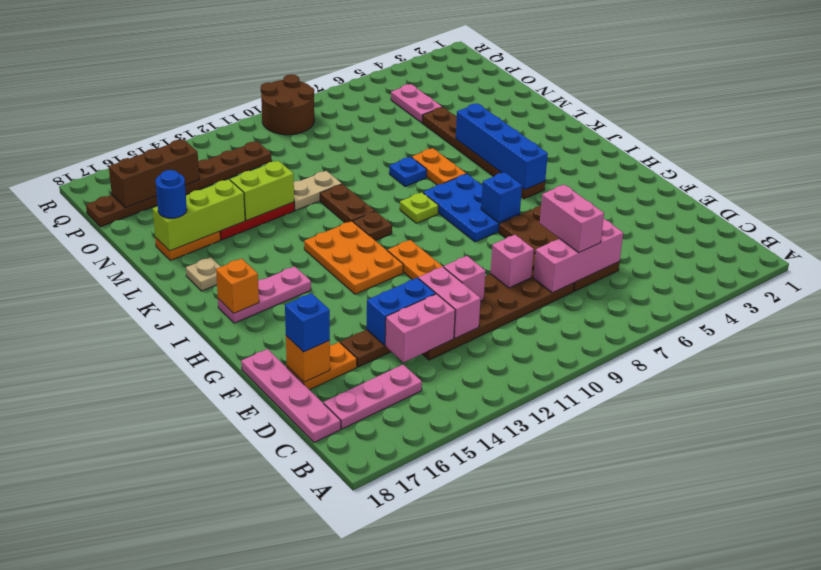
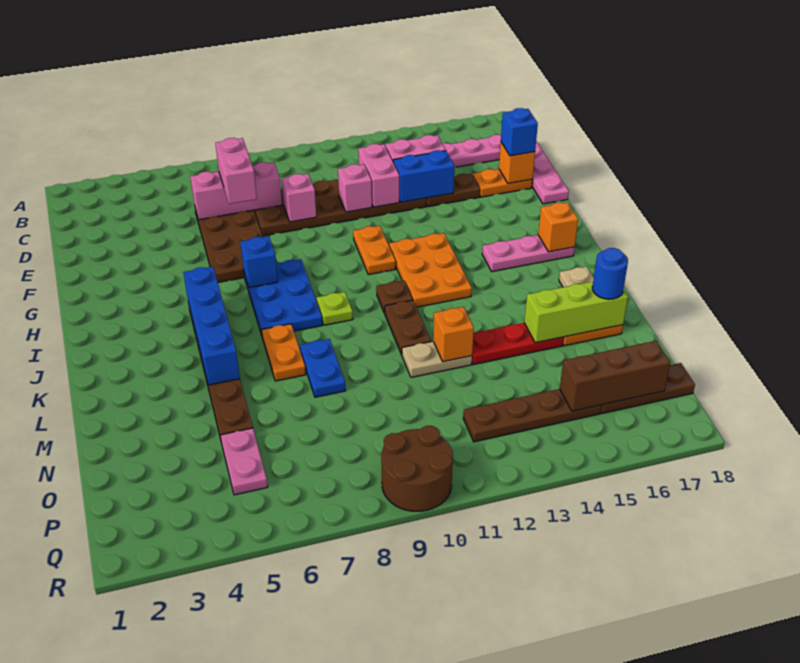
blue 1x1 plate [389,157,427,187] -> blue 1x2 plate [300,339,346,397]
none -> orange 1x1 brick [433,307,474,362]
lime 1x2 brick [230,161,294,221] -> none

